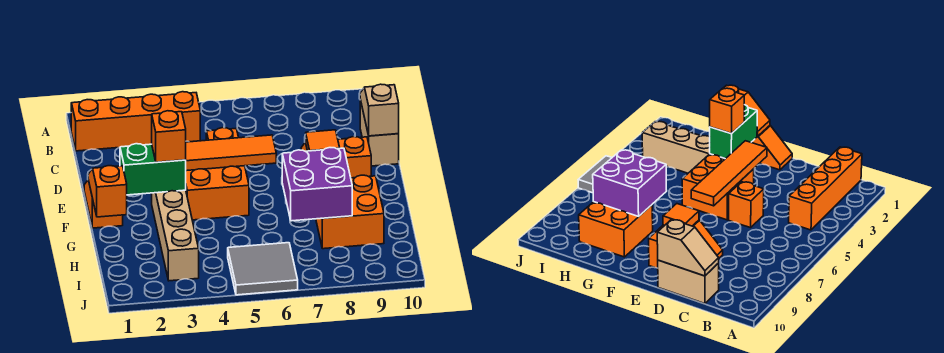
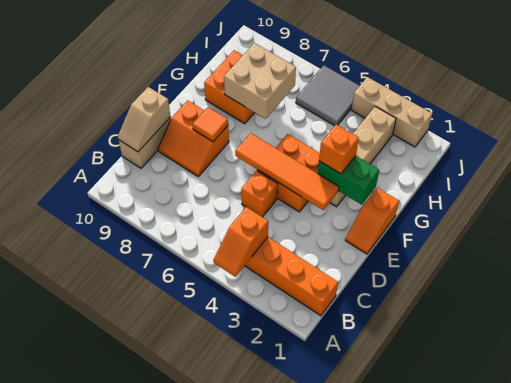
orange 1x2 slope [88,166,127,217] -> orange 1x2 slope moved to [213,207,268,277]
purple 2x2 brick [282,148,352,221] -> tan 2x2 brick [224,43,296,119]
none -> tan 1x3 brick [352,77,432,147]

